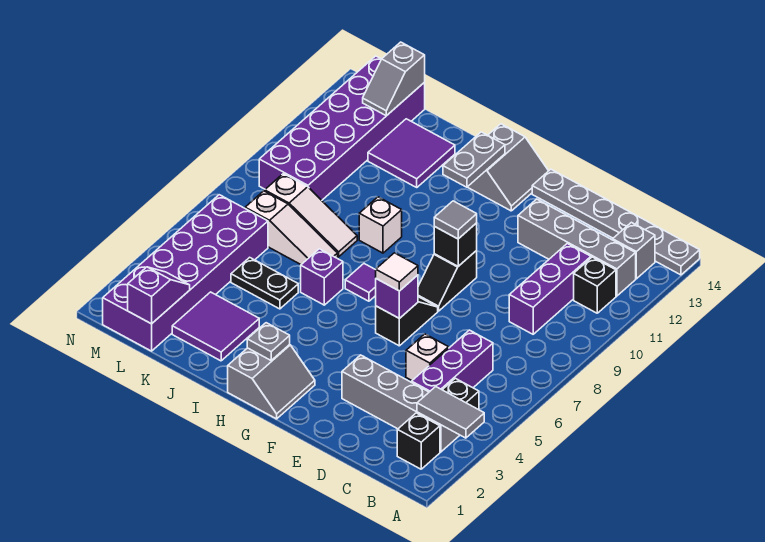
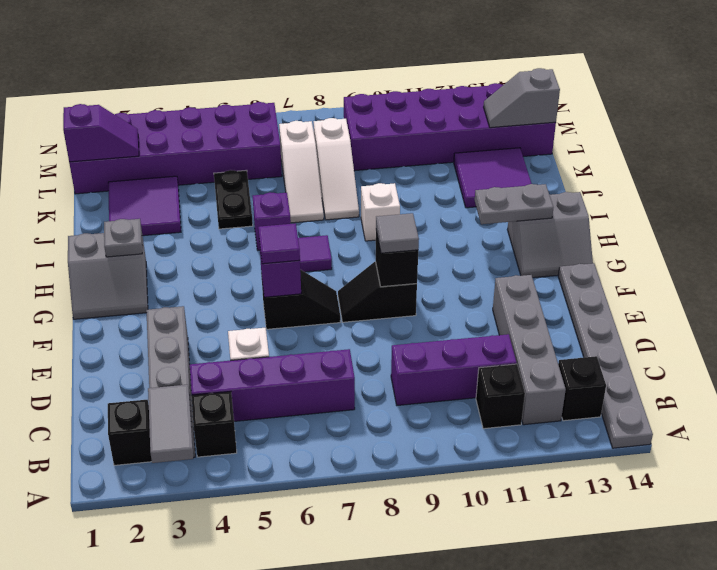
grey 1x1 brick [613,222,655,279] -> black 1x1 brick [558,356,606,421]
purple 1x3 brick [412,330,493,392] -> purple 1x4 brick [190,349,355,421]
white 1x1 tile [376,253,418,291] -> purple 1x1 tile [258,223,300,264]

